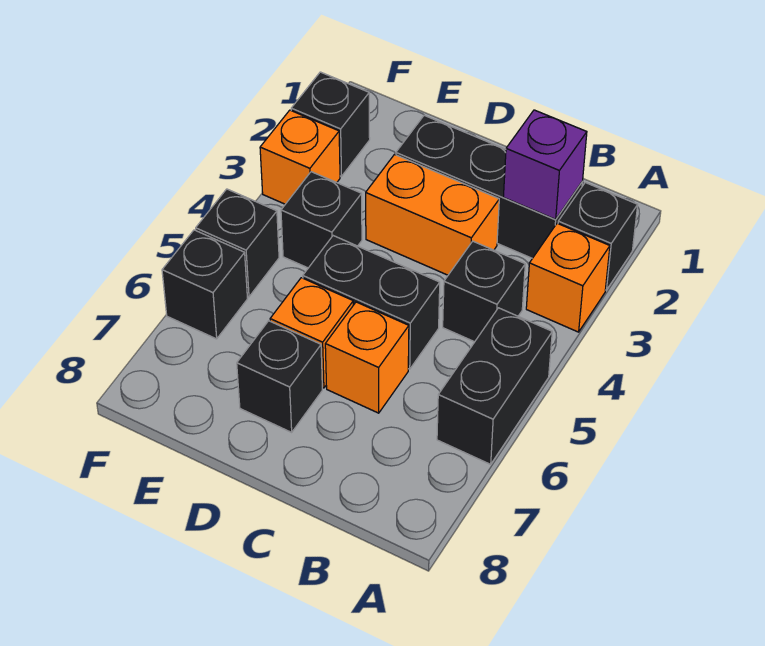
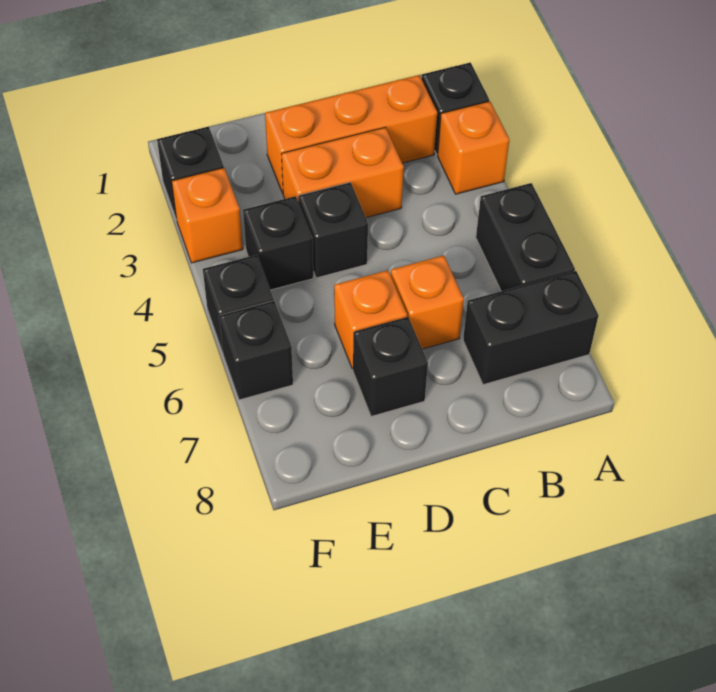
black 1x3 brick [396,115,582,258] -> orange 1x3 brick [265,75,437,193]
purple 1x1 brick [503,110,587,219] -> none
black 1x1 brick [443,241,525,342] -> black 1x1 brick moved to [298,182,368,278]
black 1x2 brick [303,236,440,369] -> black 1x2 brick moved to [463,271,599,385]

